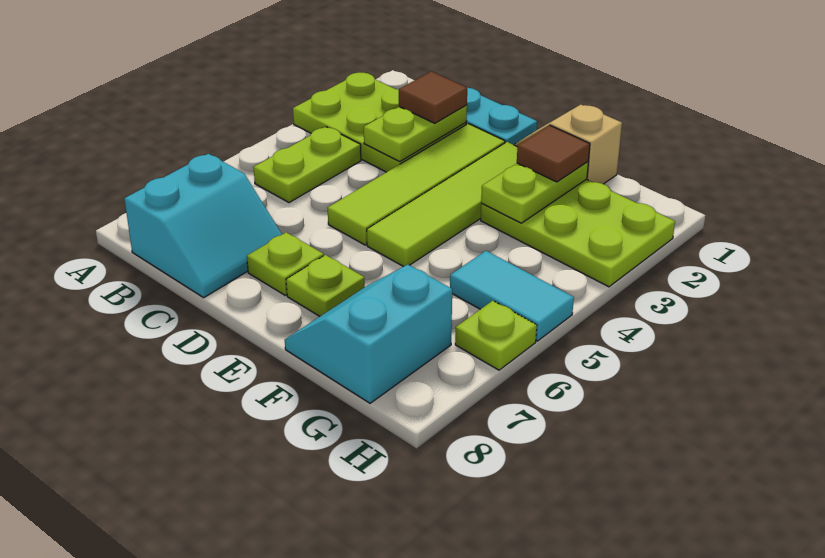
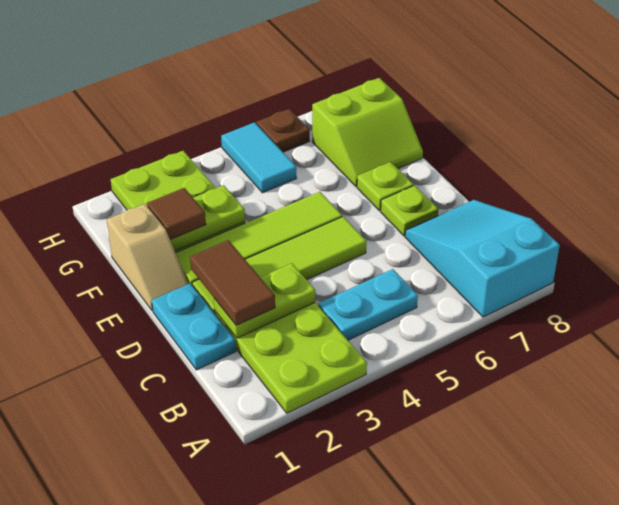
lime 1x2 plate [253,127,361,203] -> cyan 1x2 plate [318,269,418,340]
cyan 2x2 slope [124,154,282,298] -> cyan 2x3 slope [405,200,560,317]
brown 1x1 tile [399,71,467,123] -> brown 1x2 tile [190,240,275,325]
cyan 2x2 slope [285,265,452,403] -> lime 2x2 slope [312,78,423,186]
lime 1x1 plate [455,301,537,370] -> brown 1x1 plate [256,109,310,152]

